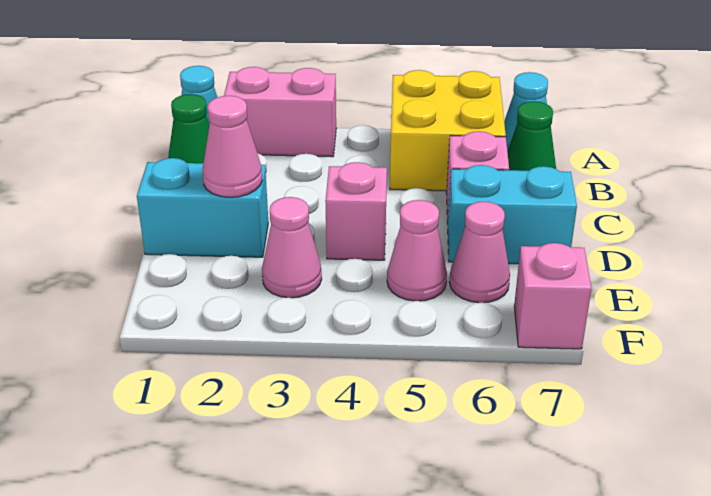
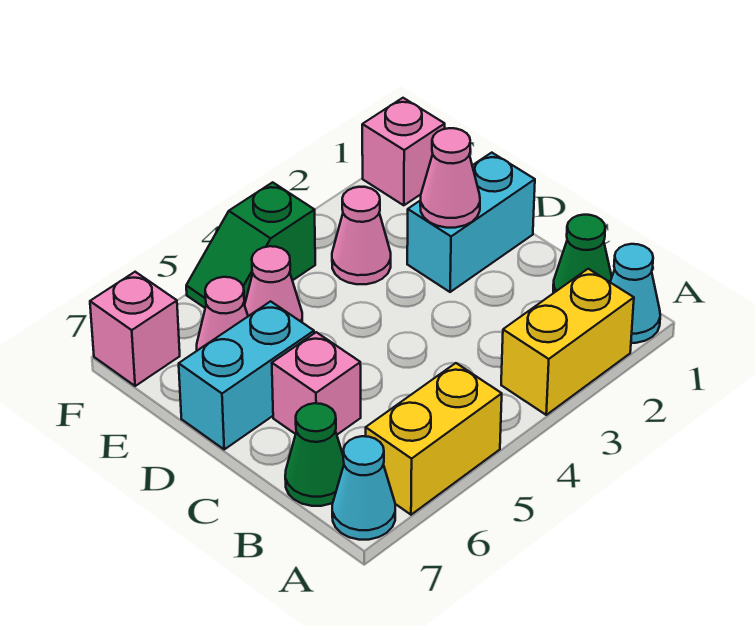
pink 1x2 brick [224,67,336,157] -> yellow 1x2 brick [501,269,634,415]
yellow 2x2 brick [390,70,506,191] -> yellow 1x2 brick [366,363,502,515]
pink 1x1 brick [325,162,387,260] -> pink 1x1 brick moved to [362,98,445,205]
none -> green 1x2 slope [186,182,315,308]

